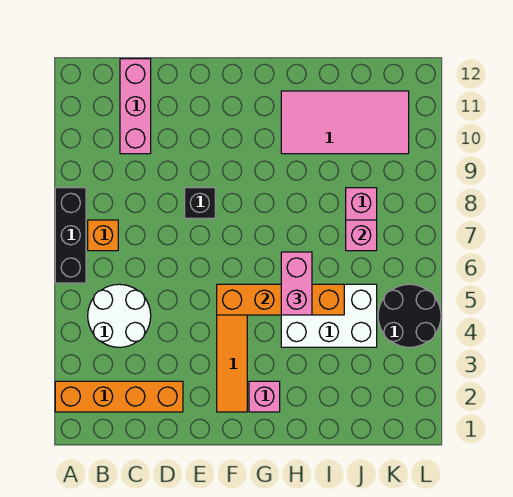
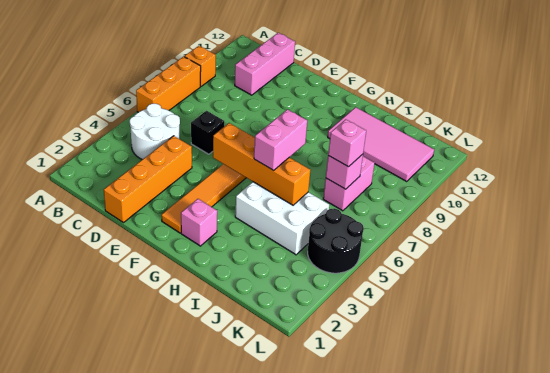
orange 1x4 brick [55,381,183,412] -> orange 1x4 brick turned to [104,136,192,223]
black 1x3 brick [55,188,86,283] -> orange 1x3 brick [136,57,201,112]
orange 1x1 brick [88,220,118,251] -> orange 1x1 brick moved to [184,46,216,86]
black 1x1 brick [185,188,215,218] -> black 1x1 brick moved to [191,111,224,154]
none -> pink 1x1 brick [328,119,366,167]

